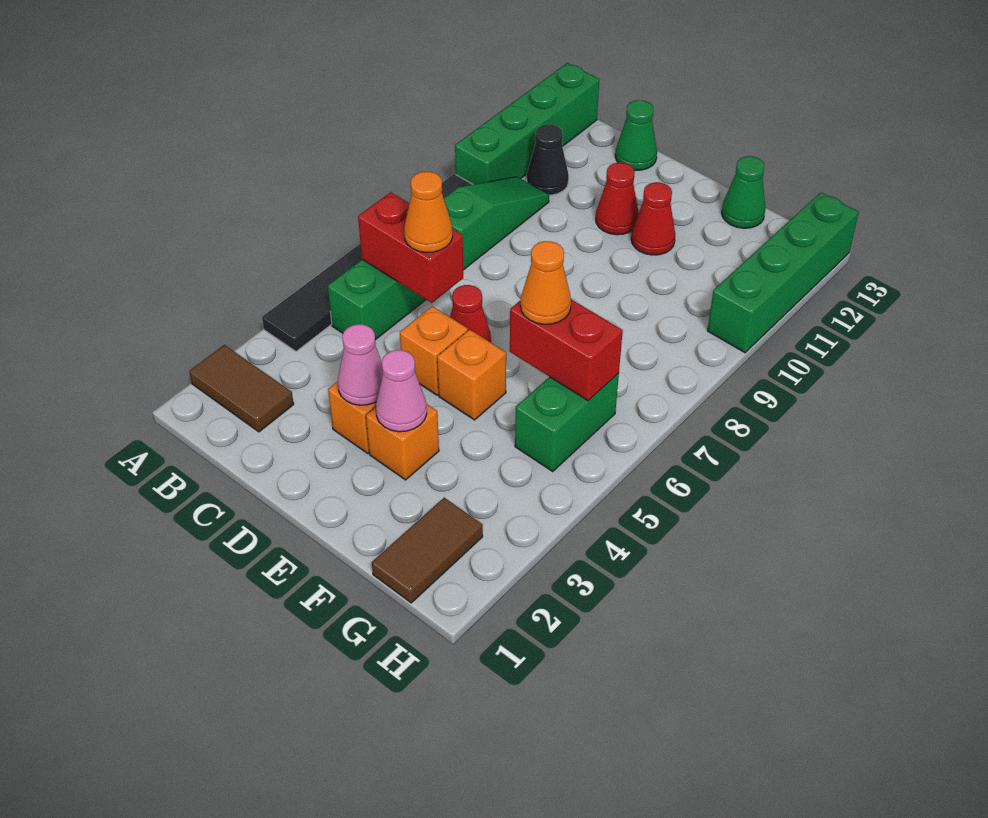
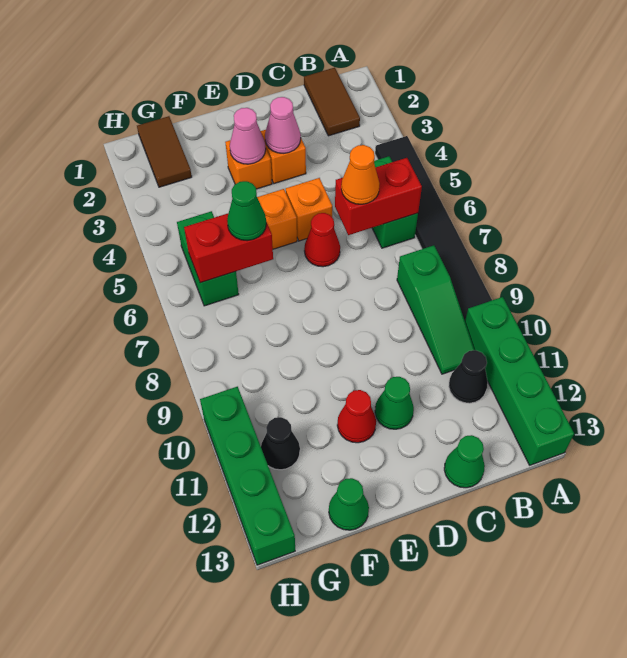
brown 1x2 tile [189,345,294,432] -> brown 1x2 tile turned to [304,68,360,136]
red 1x1 cone [596,163,639,235] -> green 1x1 cone [375,377,414,429]
orange 1x1 cone [521,241,571,324] -> green 1x1 cone [227,181,266,241]
none -> black 1x1 cone [261,417,300,470]

